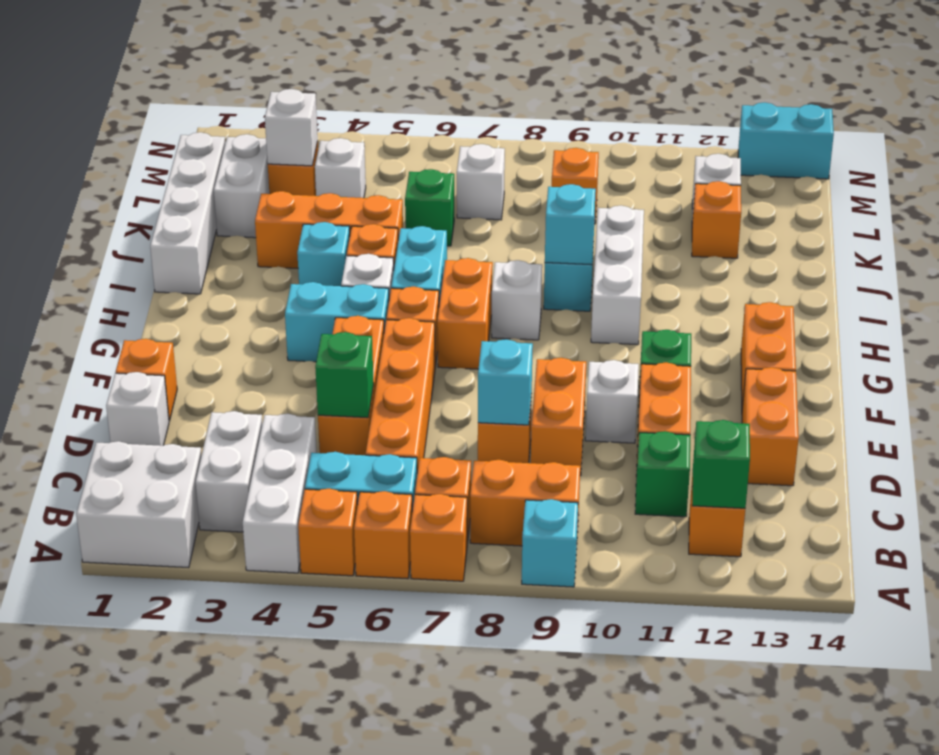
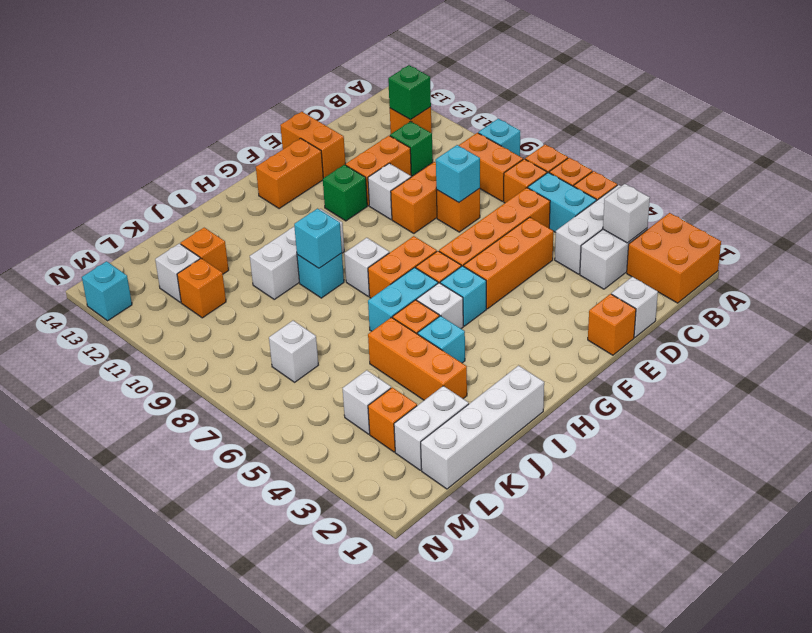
white 2x2 brick [76,441,201,568] -> orange 2x2 brick [627,213,721,303]
green 1x1 brick [315,332,374,418] -> none
orange 1x2 brick [742,367,799,486] -> orange 1x2 brick turned to [280,112,345,178]
cyan 1x2 brick [285,282,389,362] -> cyan 1x1 brick [440,266,486,326]
green 1x1 brick [405,169,454,246] -> none
white 1x1 brick [265,89,318,166] -> white 1x1 brick moved to [603,184,650,243]
orange 1x1 brick [552,148,599,224] -> orange 1x1 brick moved to [177,258,226,318]
cyan 1x2 brick [738,102,834,179] -> cyan 1x1 brick [82,261,132,321]

